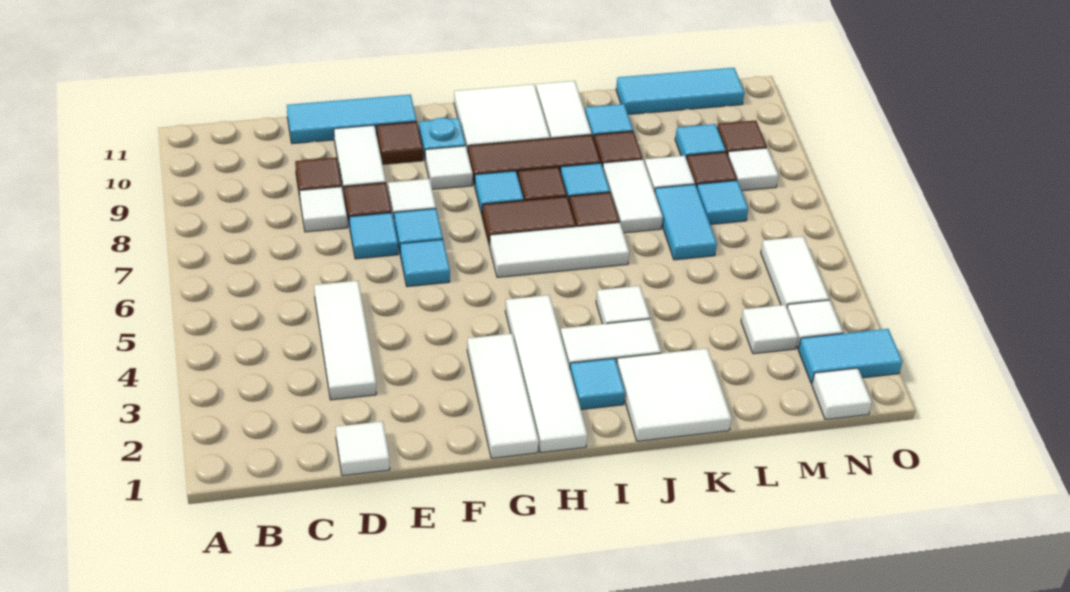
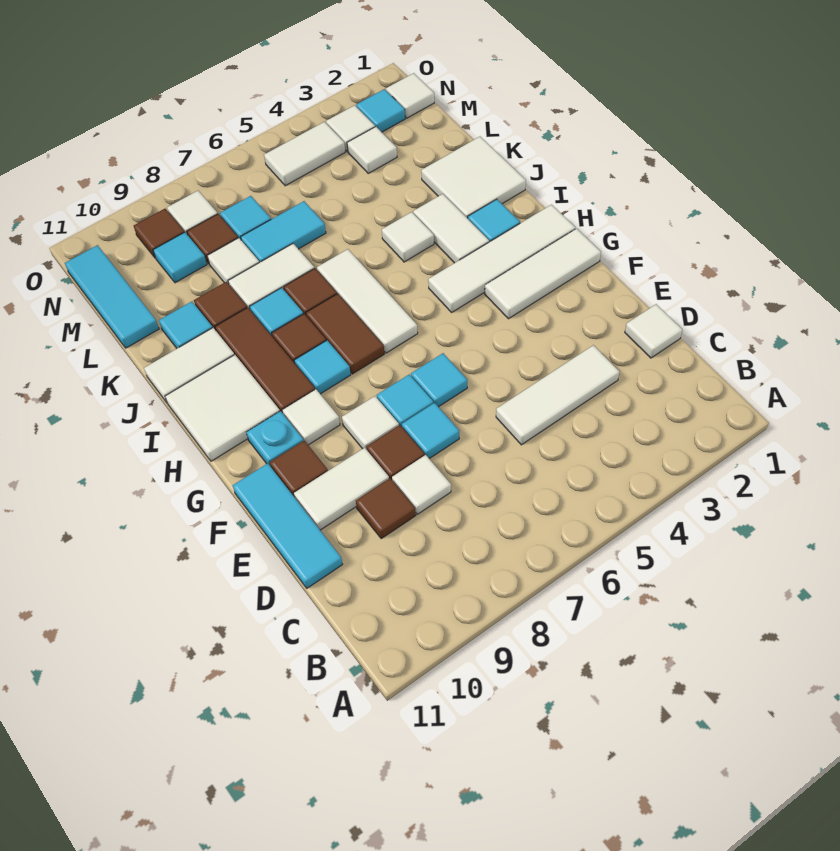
cyan 1x2 tile [798,329,903,384] -> cyan 1x1 tile [356,89,405,132]

